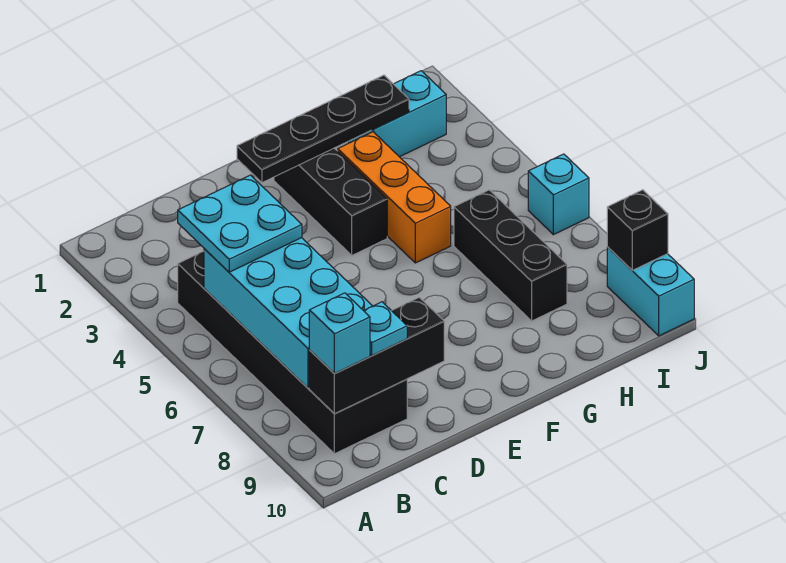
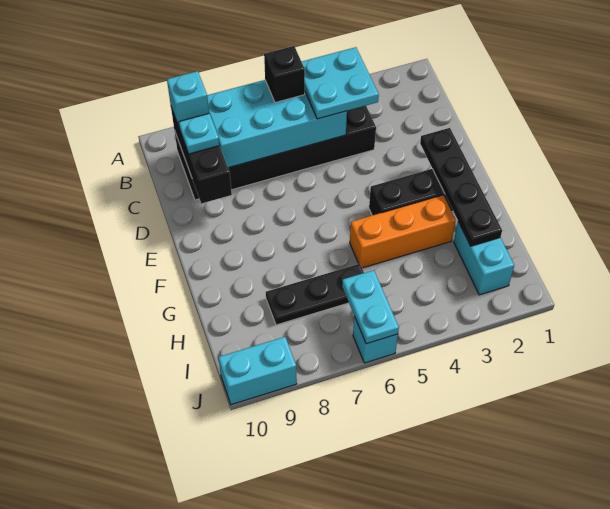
black 1x3 brick [454,190,567,321] -> black 1x3 plate [266,264,364,325]
none -> cyan 1x2 plate [342,270,399,344]
black 1x1 brick [607,190,668,270] -> black 1x1 brick moved to [264,46,305,103]

